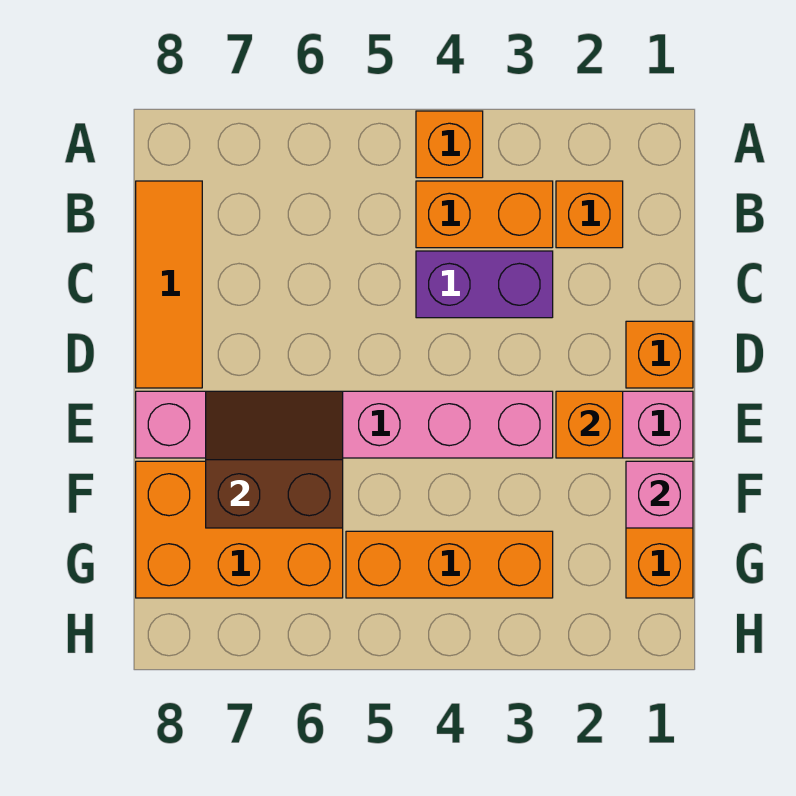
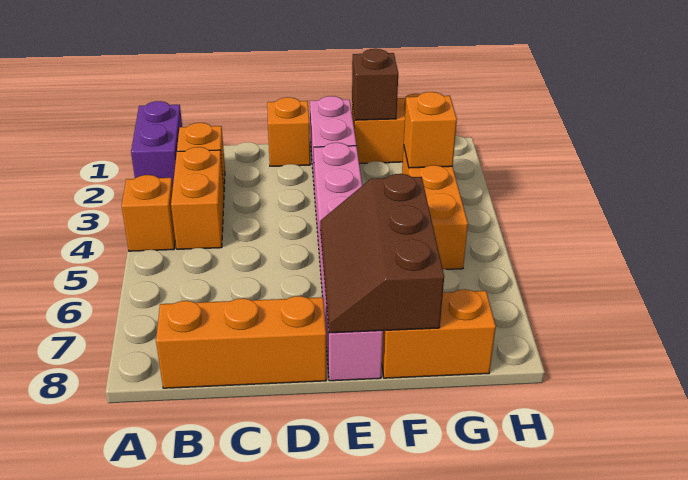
orange 1x3 tile [136,181,202,388] -> orange 1x3 brick [156,296,326,388]
purple 1x2 brick [416,251,553,318] -> purple 1x2 brick moved to [131,101,182,185]
orange 1x1 brick [556,391,623,458] -> orange 1x1 brick moved to [404,92,457,168]
brown 2x2 slope [206,391,343,528] -> brown 2x3 slope [320,174,444,333]
pink 1x1 brick [626,461,693,528] -> brown 1x1 brick [352,49,398,120]
orange 2x3 brick [136,461,343,598] -> orange 1x2 brick [382,289,496,378]

